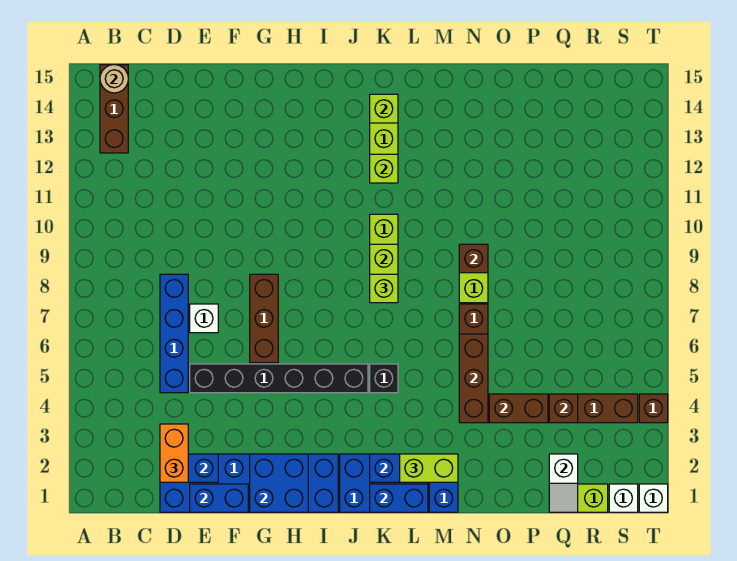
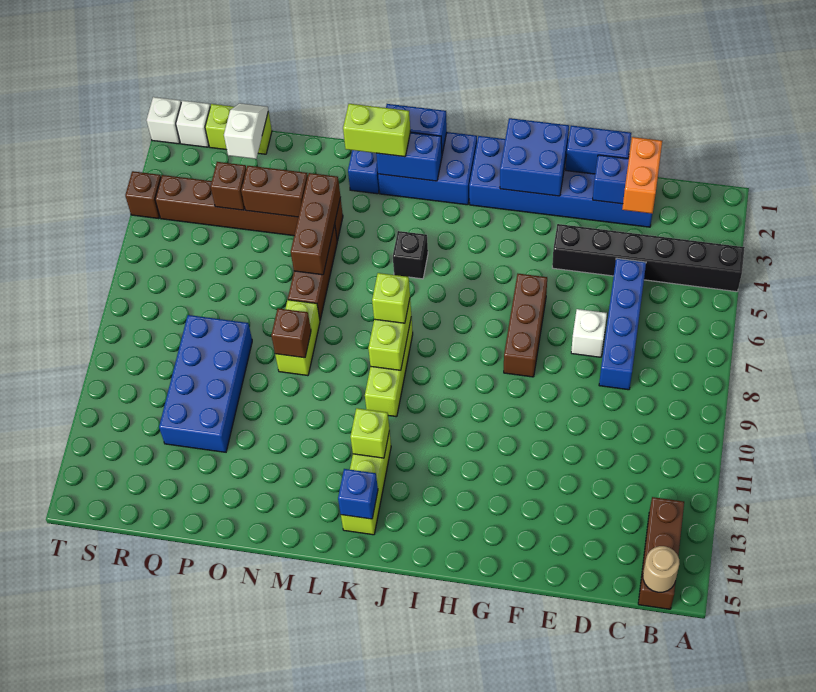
black 1x6 brick [190,364,368,393] -> black 1x6 brick moved to [552,224,745,292]
lime 1x1 brick [370,94,398,123] -> blue 1x1 brick [338,469,378,519]
none -> blue 2x4 brick [159,315,252,452]

